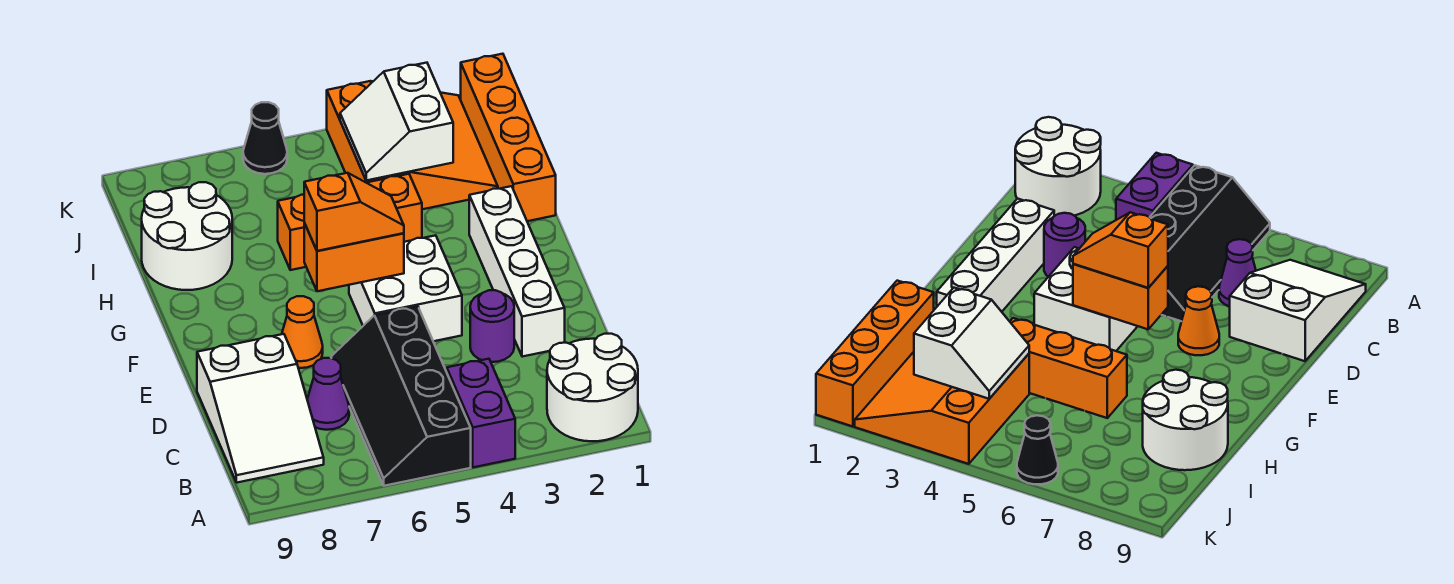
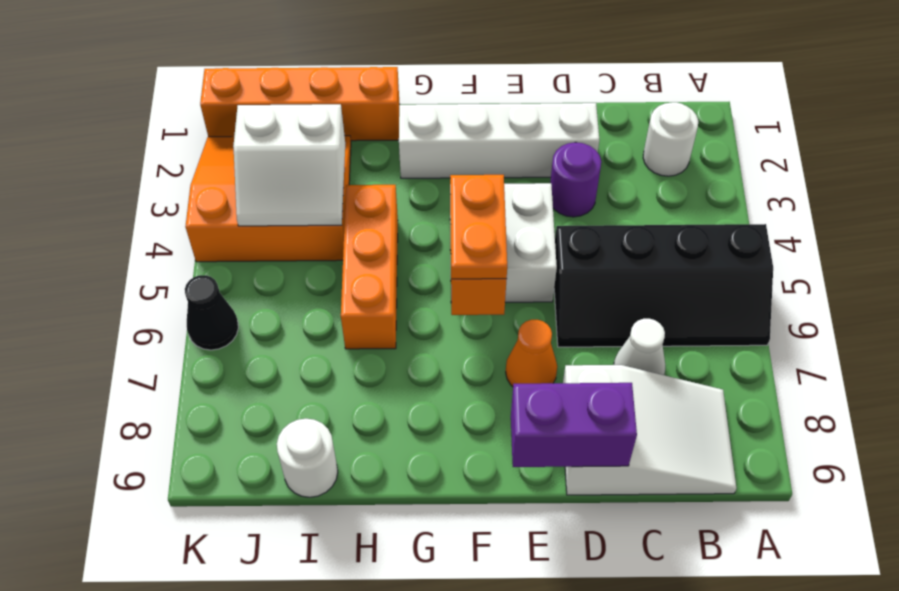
white 2x2 round brick [547,334,638,441] -> white 1x1 round brick [643,102,698,176]
purple 1x2 brick [447,359,515,467] -> purple 1x2 brick moved to [511,383,637,467]
purple 1x1 cone [307,358,349,430] -> white 1x1 cone [614,319,665,375]
orange 1x2 slope [304,173,404,251] -> orange 1x2 plate [450,175,507,279]
white 2x2 round brick [142,182,232,290] -> white 1x1 round brick [277,419,338,497]

